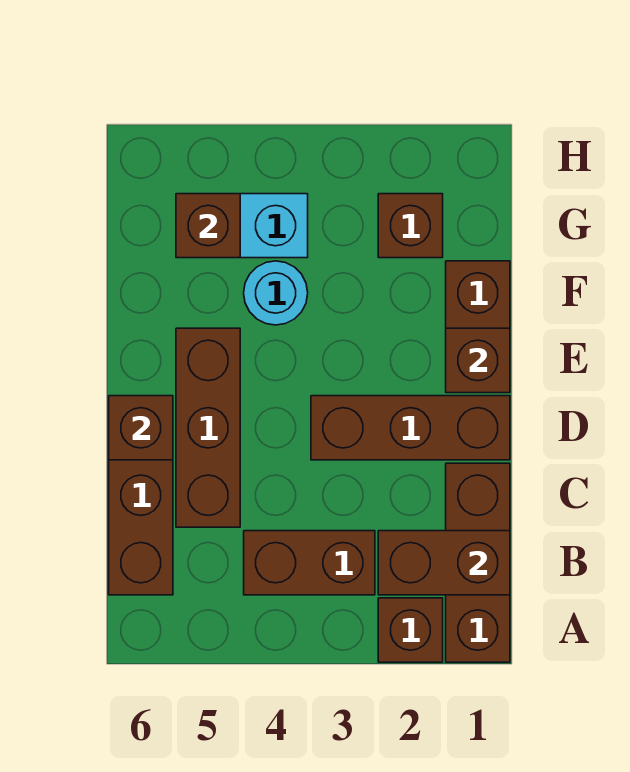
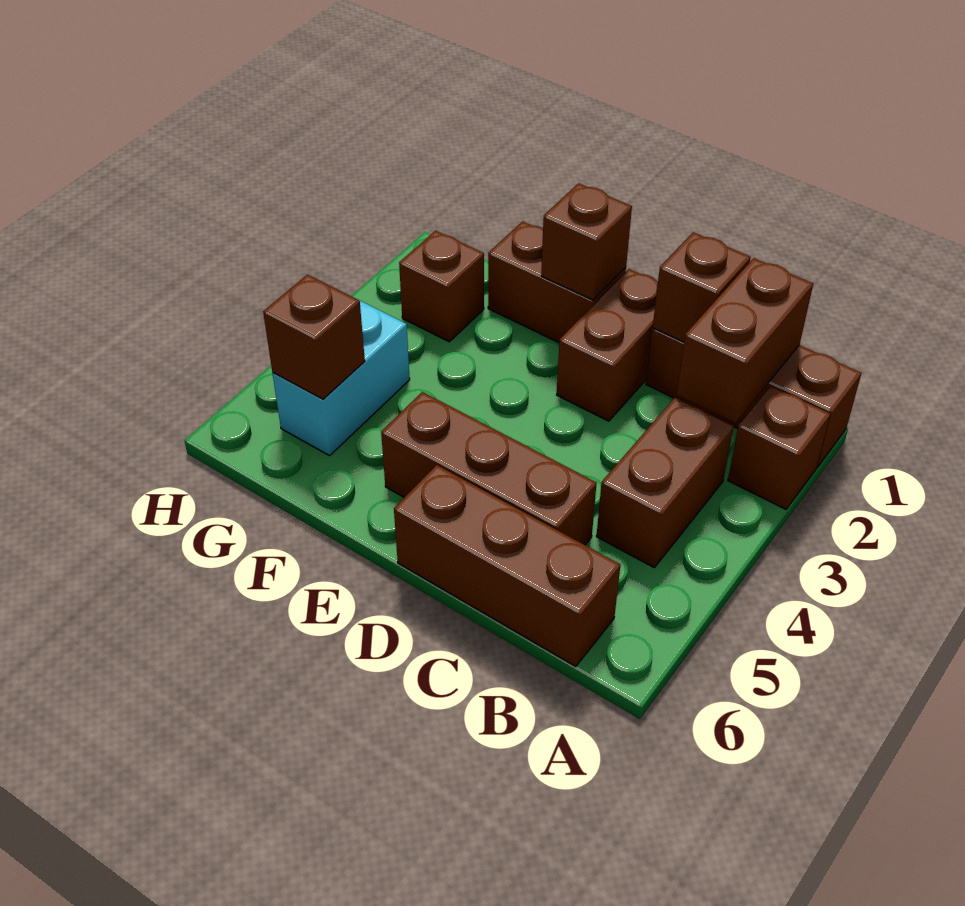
brown 1x3 brick [311,396,510,460] -> brown 1x2 brick [557,269,658,421]
brown 1x1 brick [109,396,173,460] -> brown 1x1 brick moved to [653,232,751,342]
cyan 1x1 round brick [244,261,308,325] -> none

